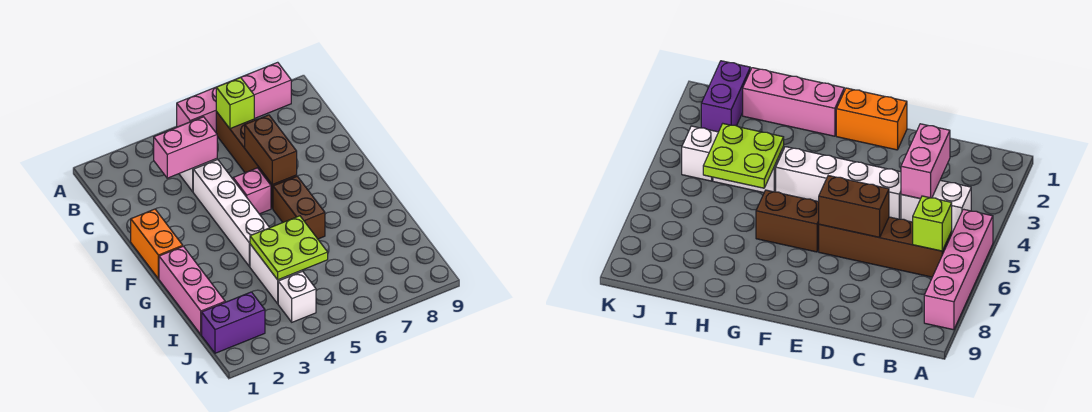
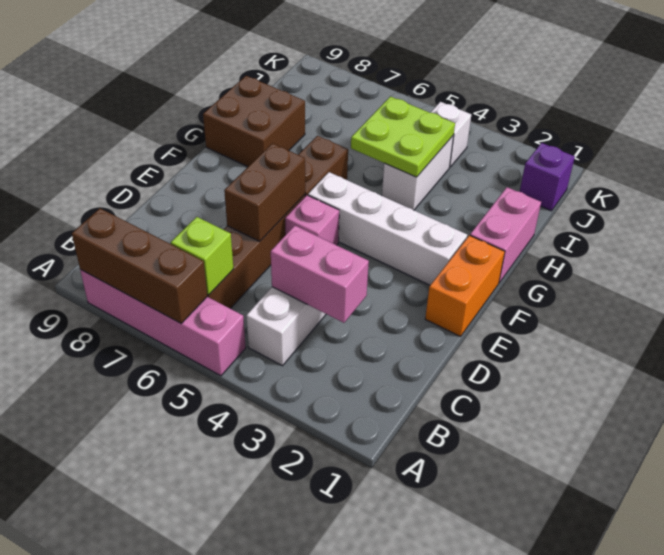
none -> brown 1x3 brick [72,208,207,323]
white 1x4 brick [193,159,269,267] -> white 1x4 brick turned to [308,172,467,285]
pink 1x3 brick [159,246,225,335] -> pink 1x2 brick [470,187,541,283]
none -> brown 2x2 brick [203,76,305,167]
purple 1x2 brick [202,292,265,353] -> purple 1x1 brick [520,143,575,211]

